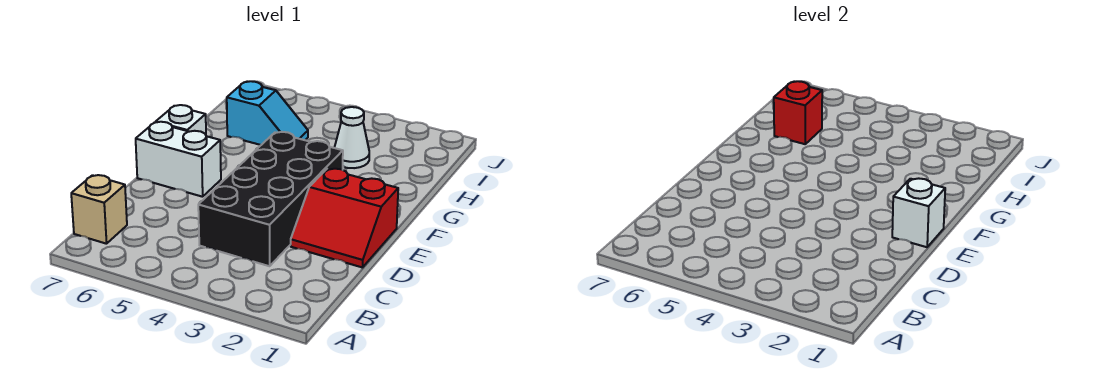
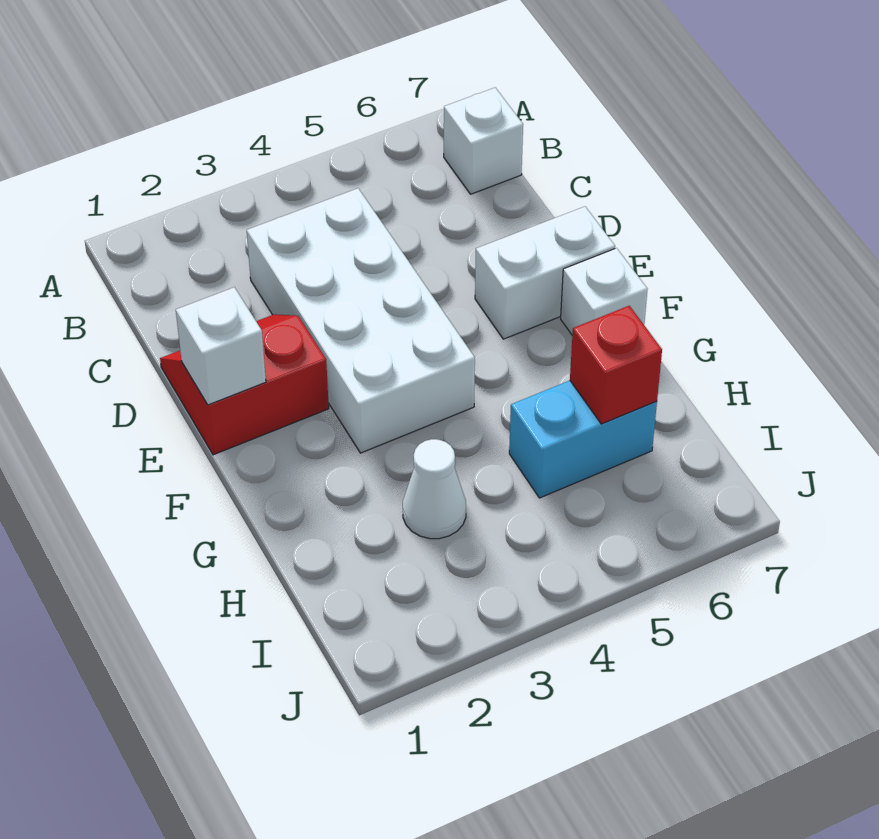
tan 1x1 brick [71,175,127,244] -> white 1x1 brick [444,88,523,194]
black 2x4 brick [198,132,343,266] -> white 2x4 brick [247,188,475,453]
cyan 1x2 slope [227,81,308,145] -> cyan 1x2 brick [509,381,657,498]

